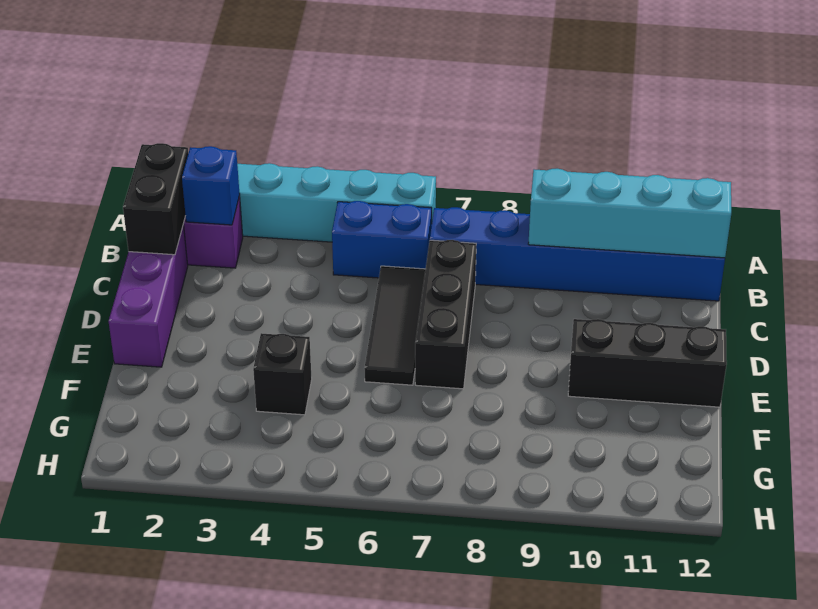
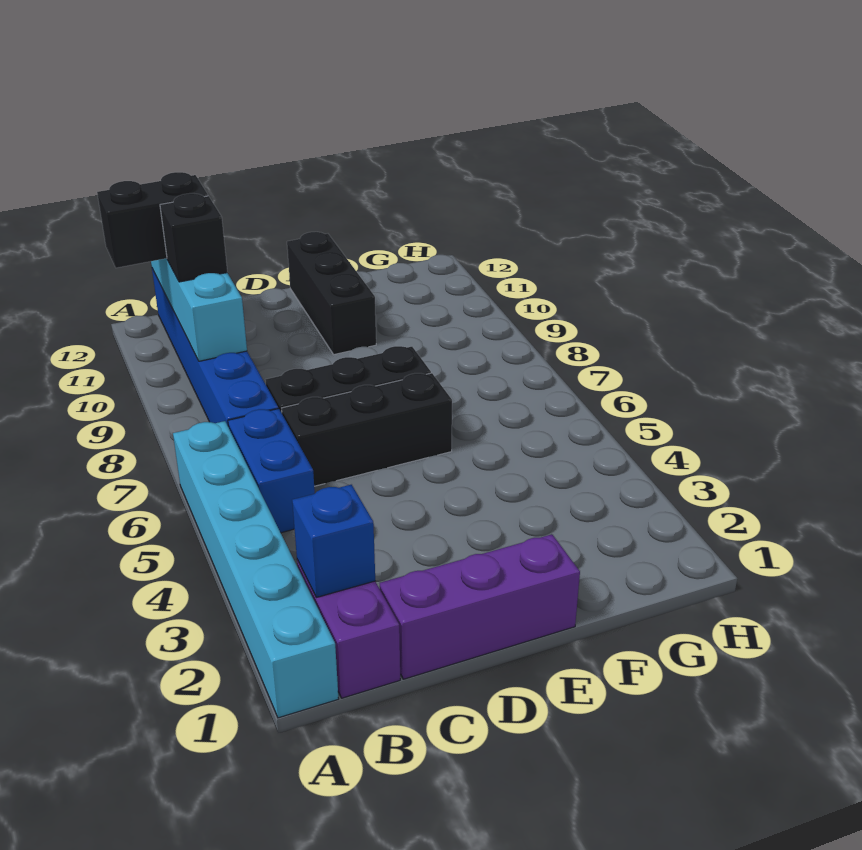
black 1x2 brick [123,143,188,255] -> black 1x2 brick moved to [97,172,208,268]
black 1x3 tile [364,266,426,385] -> black 1x3 brick [282,373,452,486]
black 1x1 brick [253,333,312,415] -> black 1x1 brick moved to [160,193,227,282]

